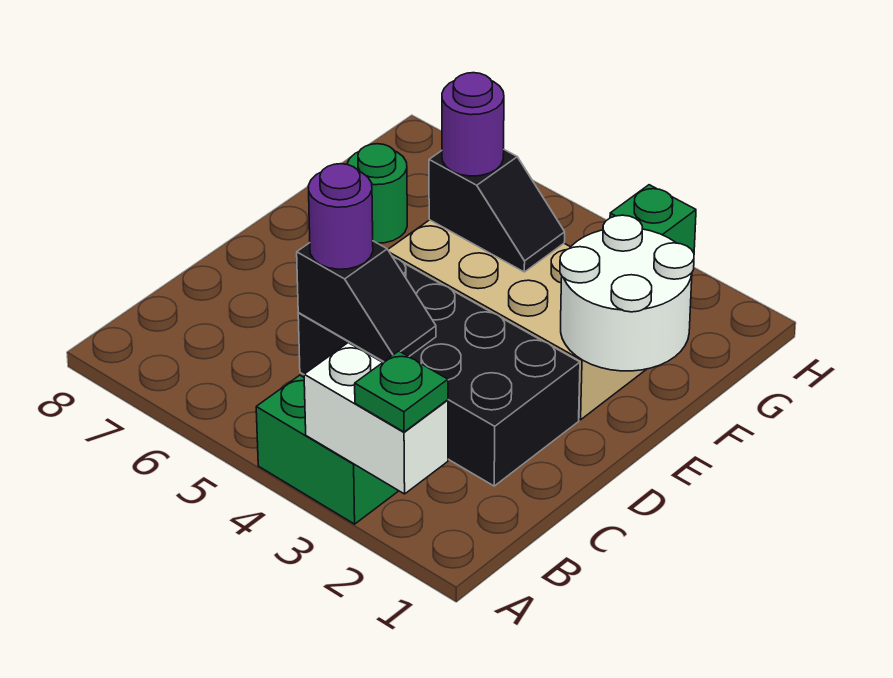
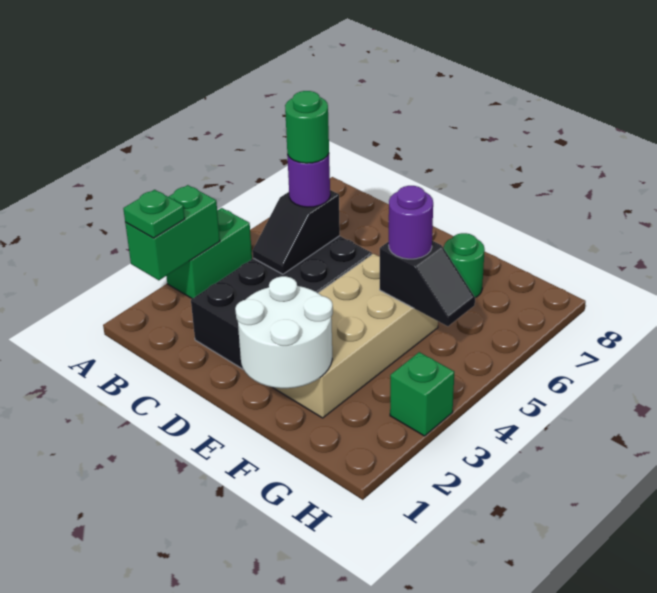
white 1x2 brick [304,343,448,494] -> green 1x2 brick [125,185,220,280]
none -> green 1x1 round brick [285,91,329,163]
black 1x2 slope [429,150,565,272] -> black 1x2 slope turned to [380,241,475,326]

